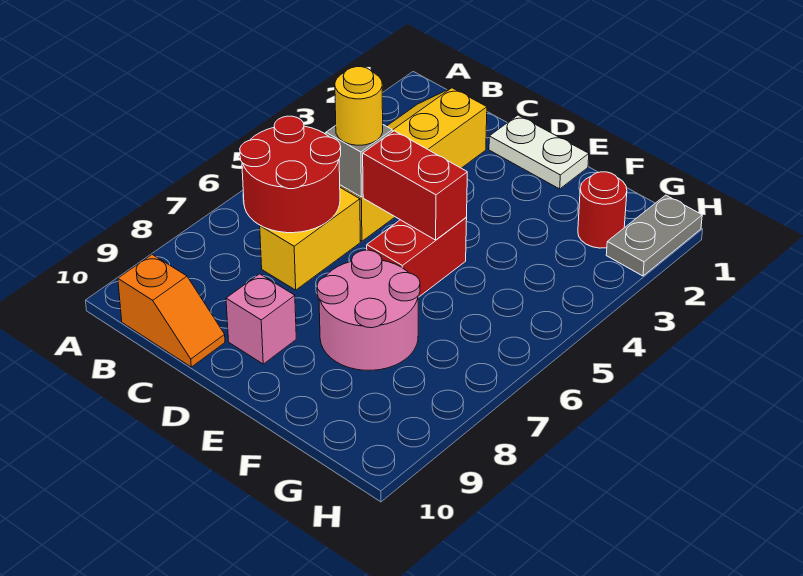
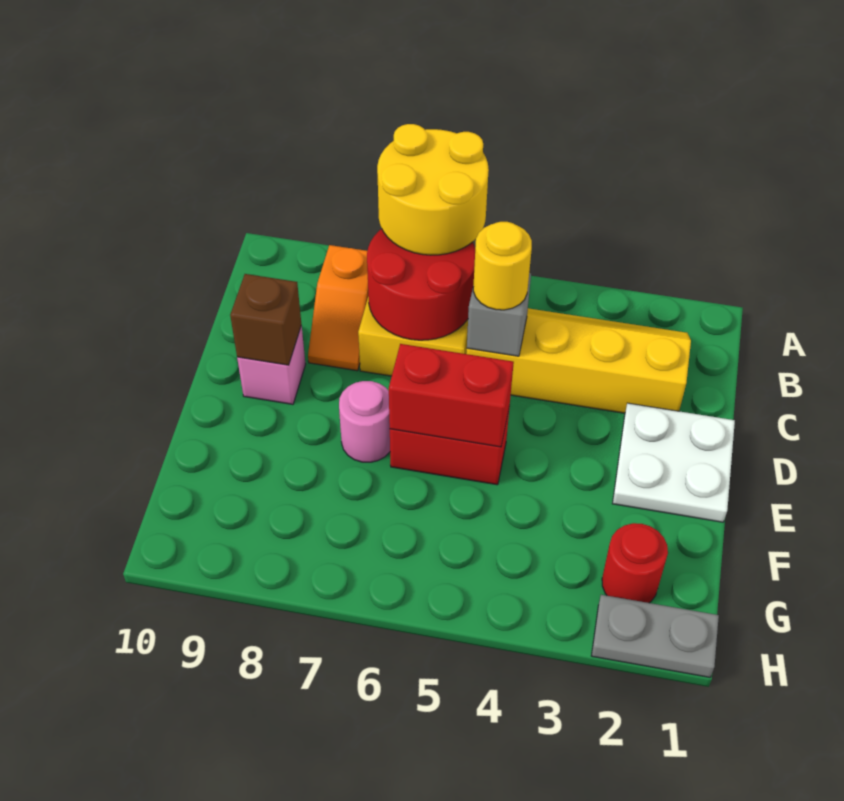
none -> yellow 2x2 round brick [377,124,489,255]
orange 1x2 slope [118,254,225,367] -> orange 1x2 slope moved to [308,245,368,371]
white 1x2 plate [489,115,589,189] -> white 2x2 plate [612,403,735,522]
red 1x2 brick [363,131,467,240] -> red 1x2 brick turned to [389,344,514,447]
none -> brown 1x1 brick [230,274,301,365]
pink 2x2 round brick [317,250,420,370] -> pink 1x1 round brick [339,381,390,462]

